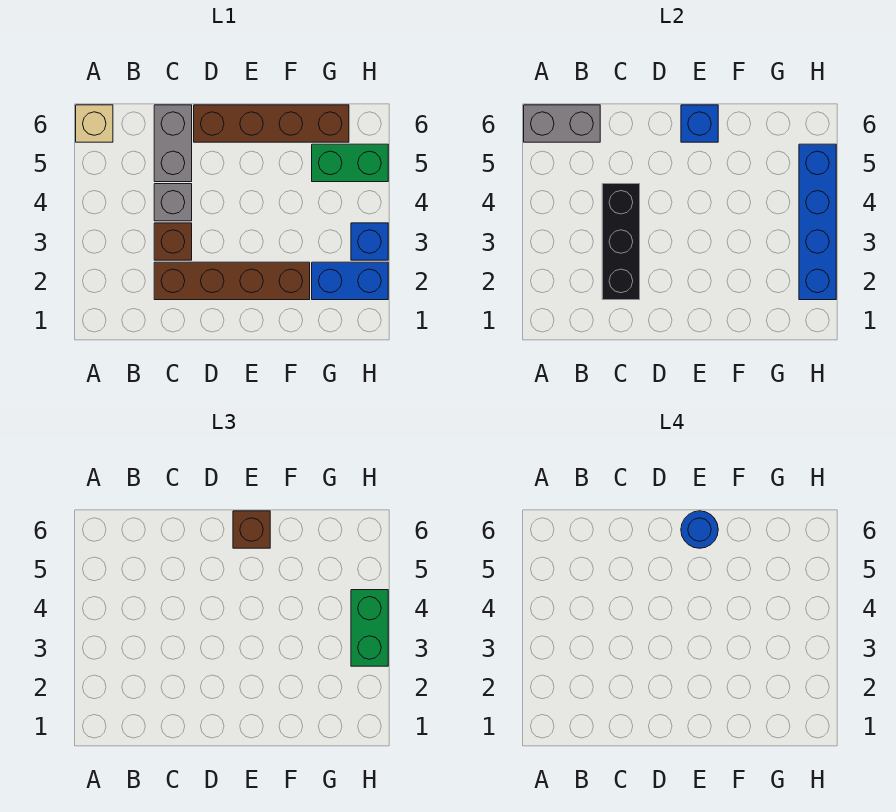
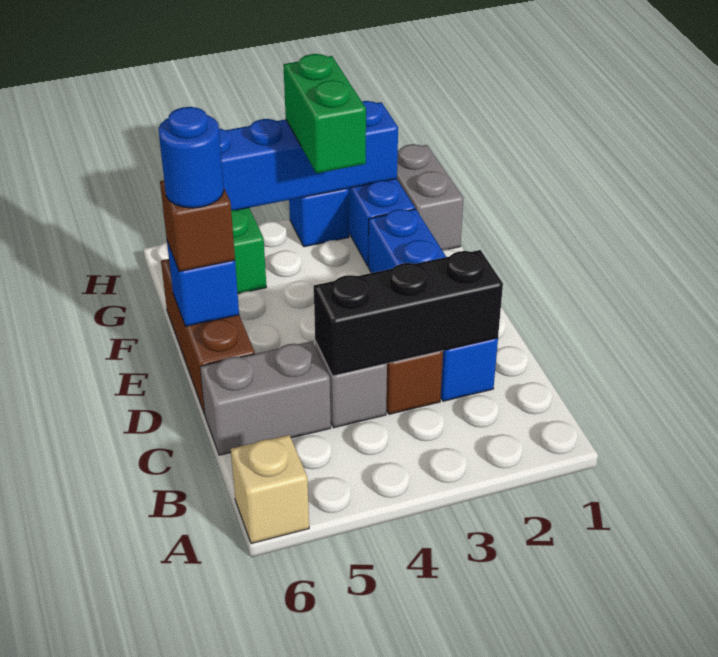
grey 1x2 brick [524,105,600,142] -> grey 1x2 brick moved to [397,144,463,250]
brown 1x4 brick [154,262,310,300] -> blue 1x4 brick [368,209,498,401]
brown 1x4 brick [194,105,349,142] -> brown 1x3 brick [161,259,255,414]
green 1x2 brick [351,590,388,666] -> green 1x2 brick turned to [283,54,366,173]

